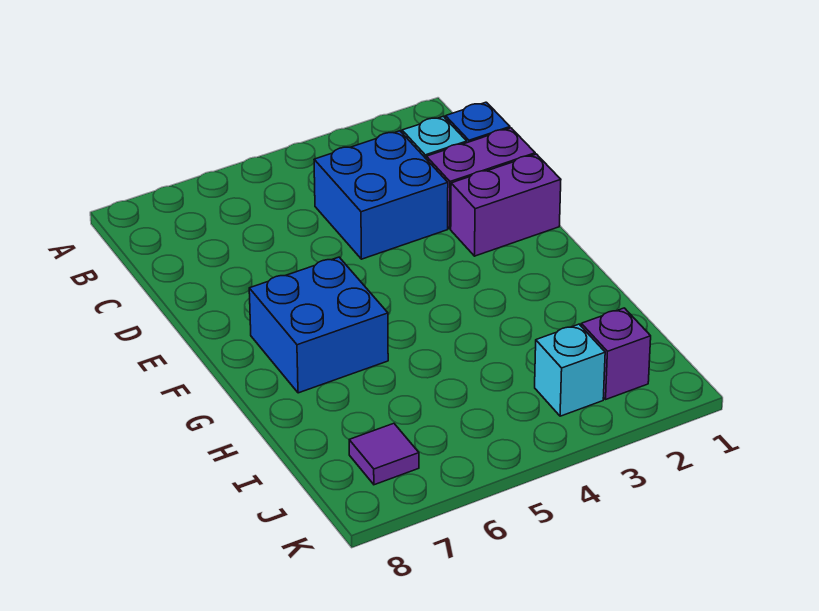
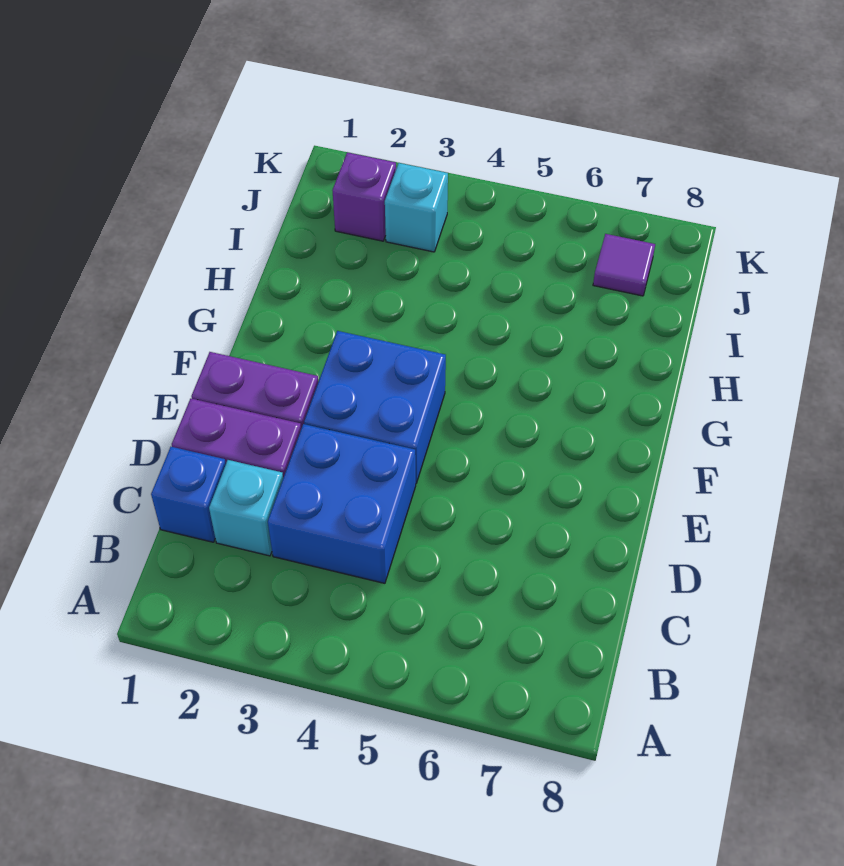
blue 2x2 brick [249,257,388,393] -> blue 2x2 brick moved to [304,331,446,483]

